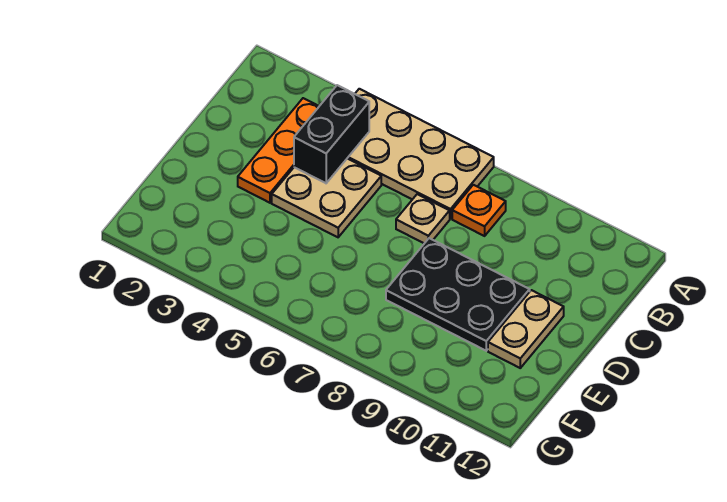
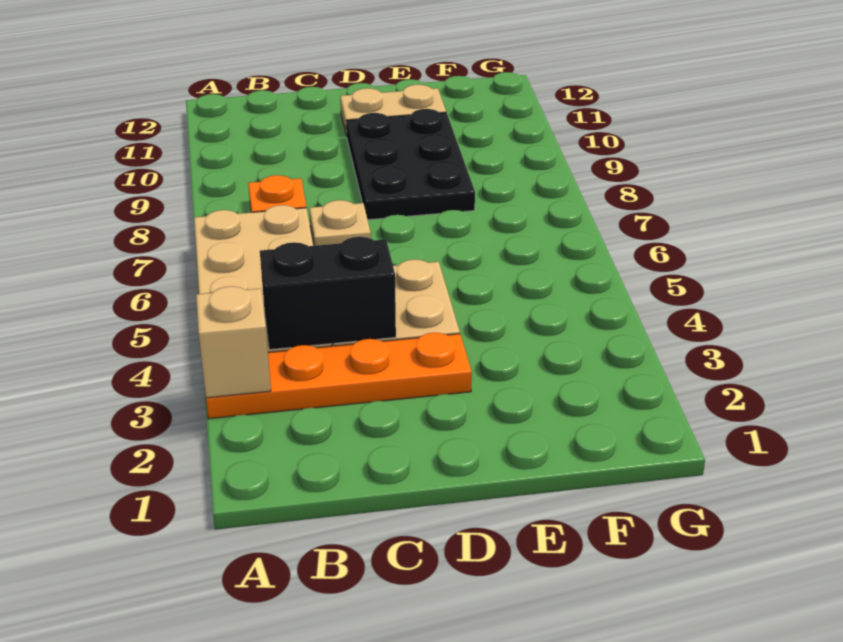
none -> tan 1x1 brick [196,286,271,398]
orange 1x3 plate [238,98,319,203] -> orange 1x4 plate [206,332,472,419]

